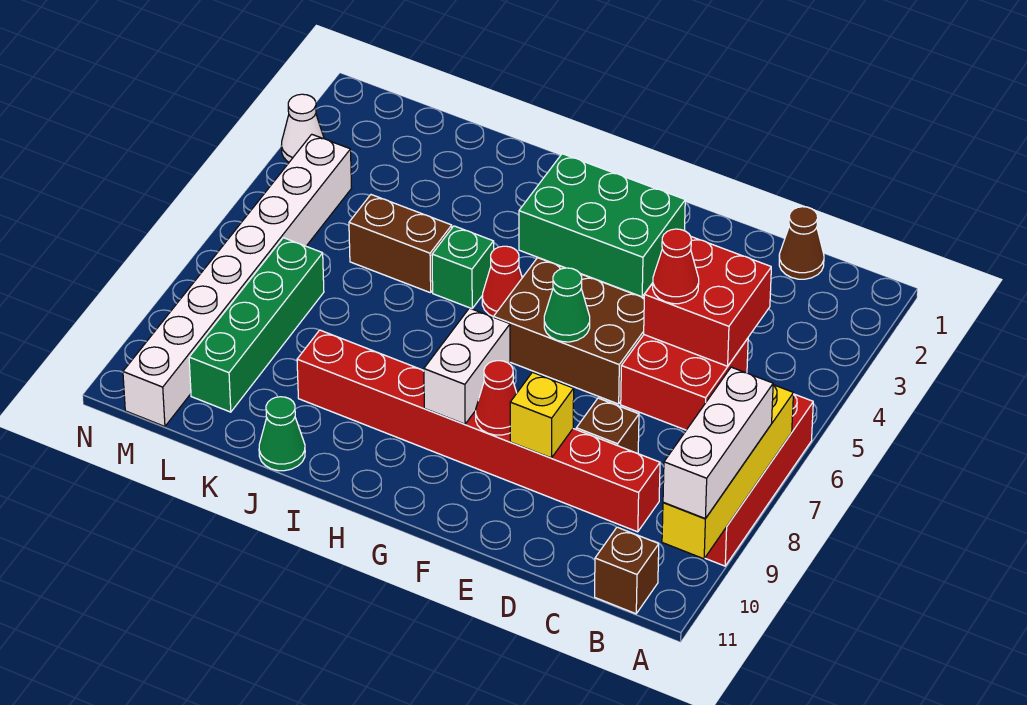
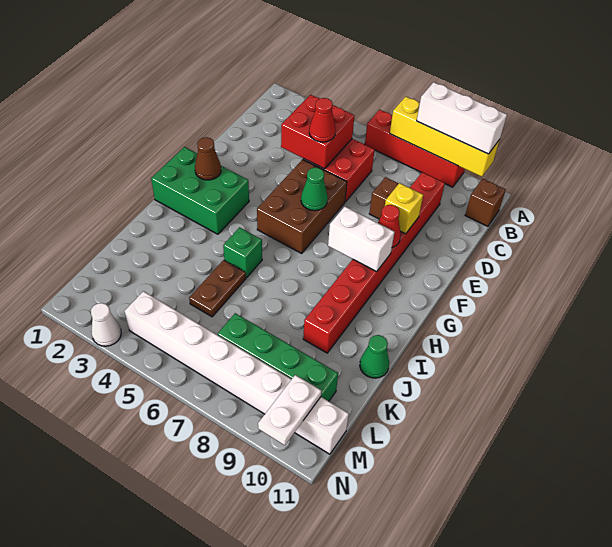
brown 1x1 cone [779,207,824,279] -> brown 1x1 cone moved to [195,137,221,180]
green 2x3 brick [519,154,685,297] -> green 2x3 brick turned to [151,147,249,234]
red 1x1 cone [482,246,522,317] -> none
brown 1x2 brick [349,195,452,293] -> brown 1x2 plate [189,260,246,317]
none -> white 1x2 plate [258,375,321,445]

